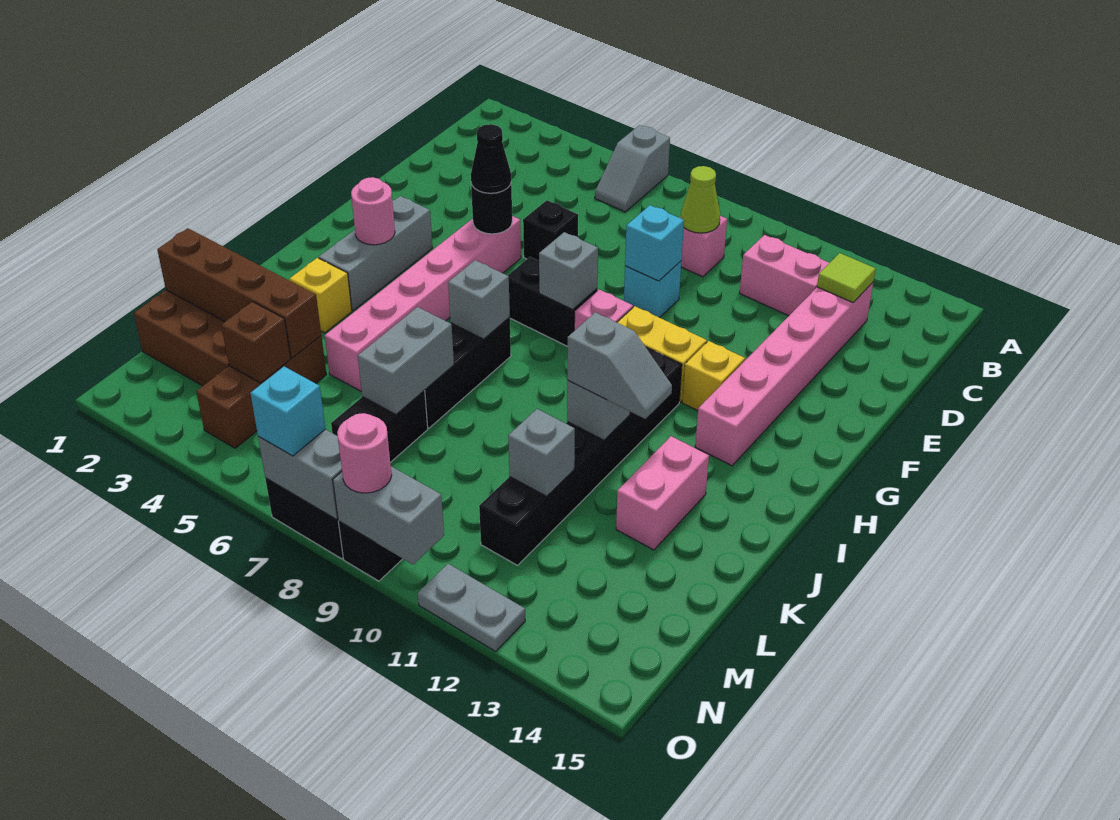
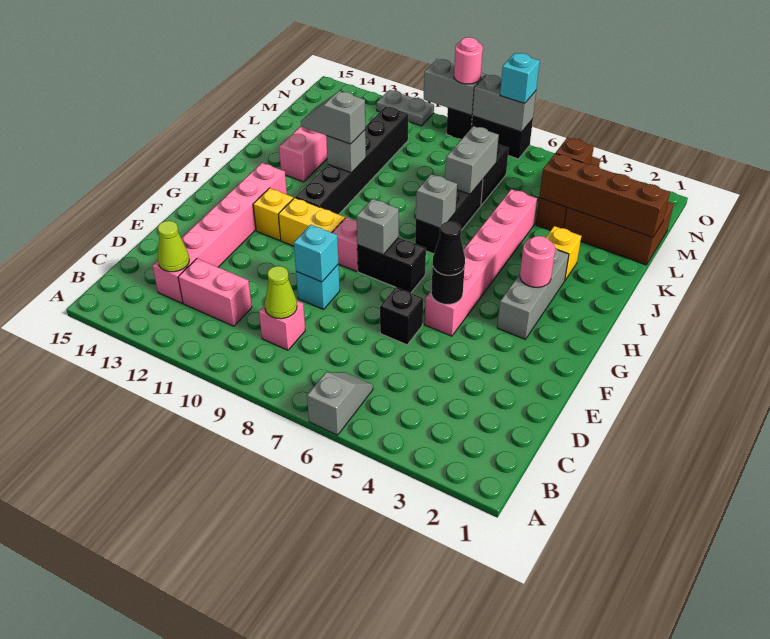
lime 1x1 tile [817,253,876,303] -> lime 1x1 cone [158,221,189,272]
grey 1x1 brick [508,409,575,496] -> none

